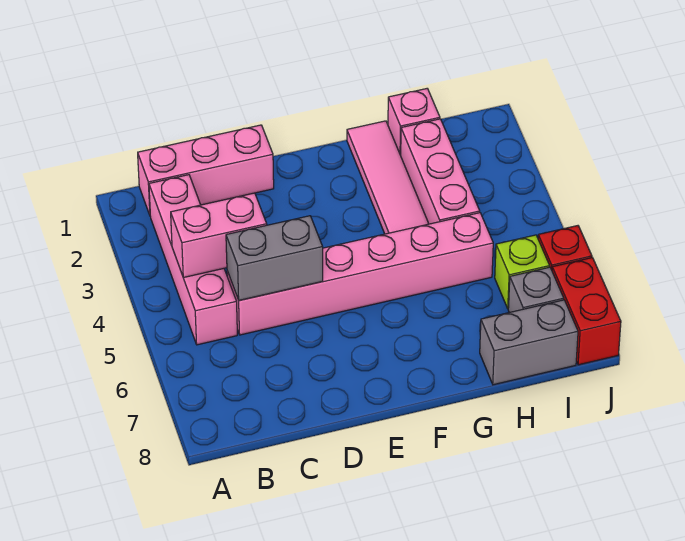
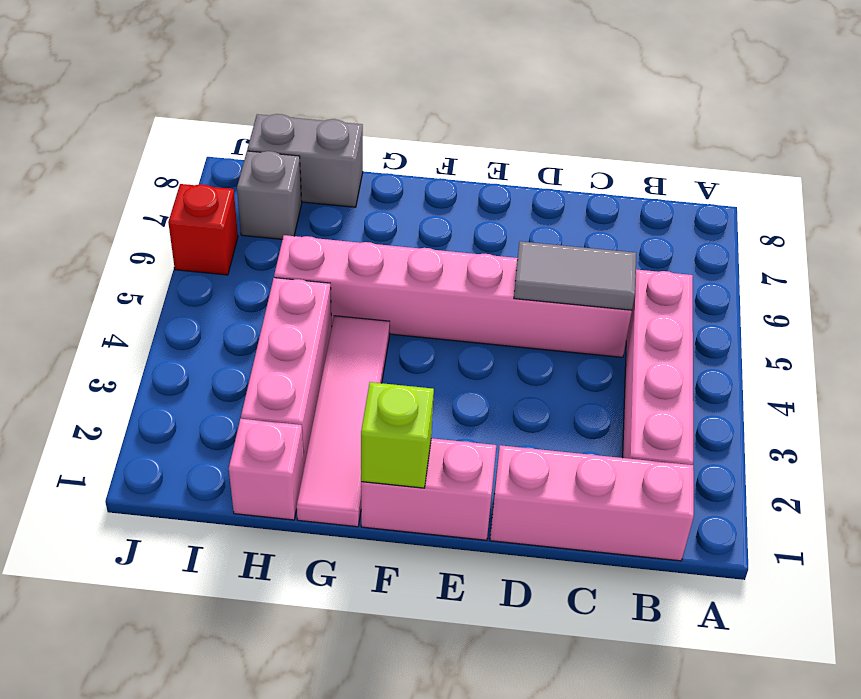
pink 1x2 brick [171,193,267,278] -> pink 1x2 brick moved to [361,438,496,540]
grey 1x2 brick [226,216,323,300] -> grey 1x2 tile [514,241,636,310]
lime 1x1 brick [495,235,550,308] -> lime 1x1 brick moved to [361,382,434,488]
red 1x2 brick [552,258,621,365] -> none

